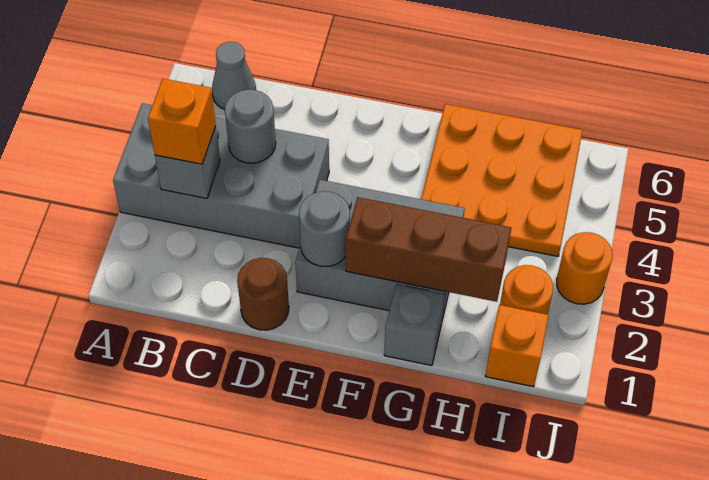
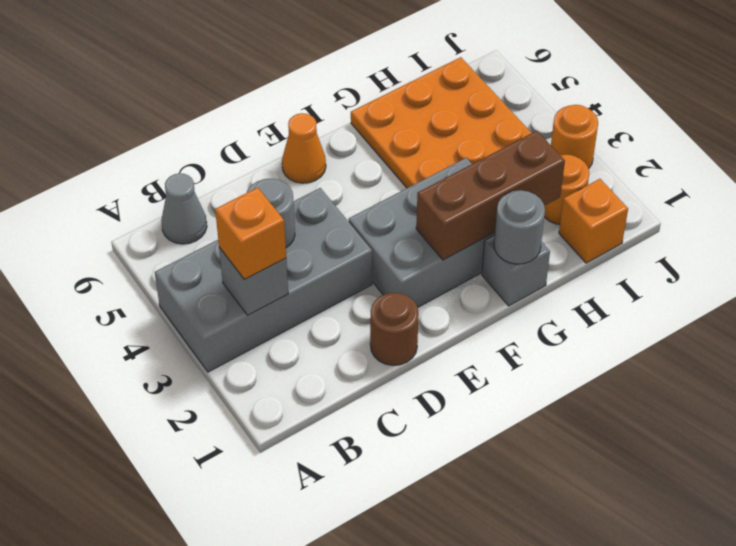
grey 1x1 round brick [299,191,350,266] -> grey 1x1 round brick moved to [494,190,545,264]
none -> orange 1x1 cone [282,113,326,183]

